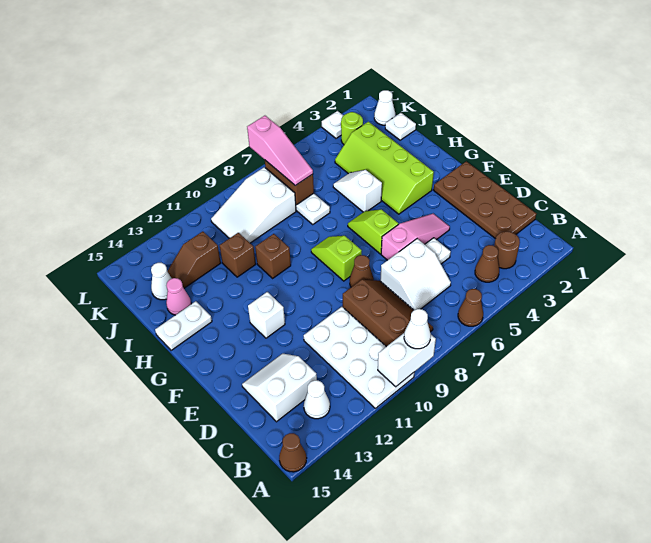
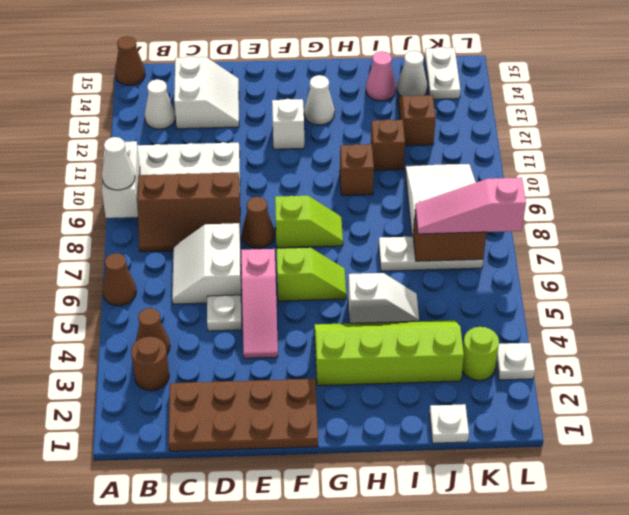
white 1x2 plate [155,301,212,351] -> white 1x2 plate moved to [425,47,460,99]
white 1x1 cone [374,90,395,125] -> white 1x1 cone moved to [304,75,335,125]

